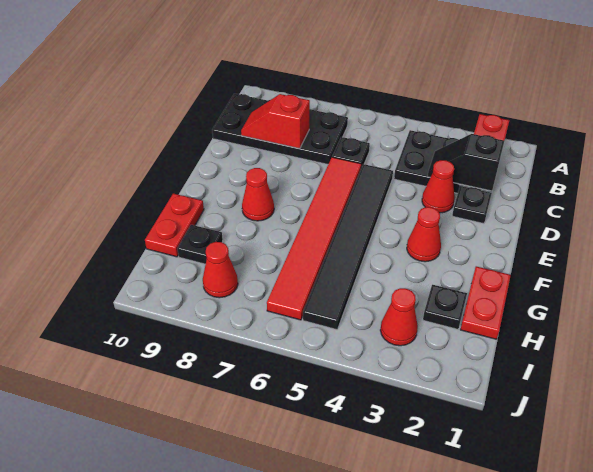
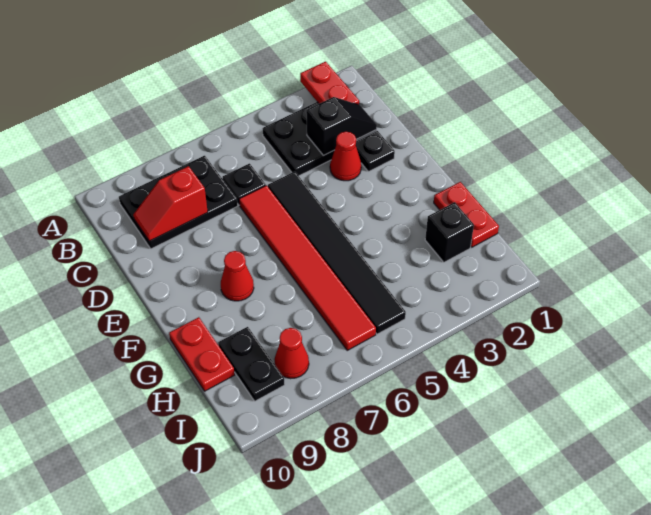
black 2x4 plate [212,94,348,164] -> black 2x3 plate [119,156,238,249]
black 1x2 slope [428,134,504,191] -> black 1x2 slope turned to [306,97,377,156]
red 1x1 cone [407,207,441,262] -> none
black 1x1 plate [423,285,467,329] -> black 1x1 brick [425,202,474,262]
black 1x1 plate [177,225,223,264] -> black 1x2 plate [218,327,285,401]
red 1x1 cone [380,288,418,346] -> none

